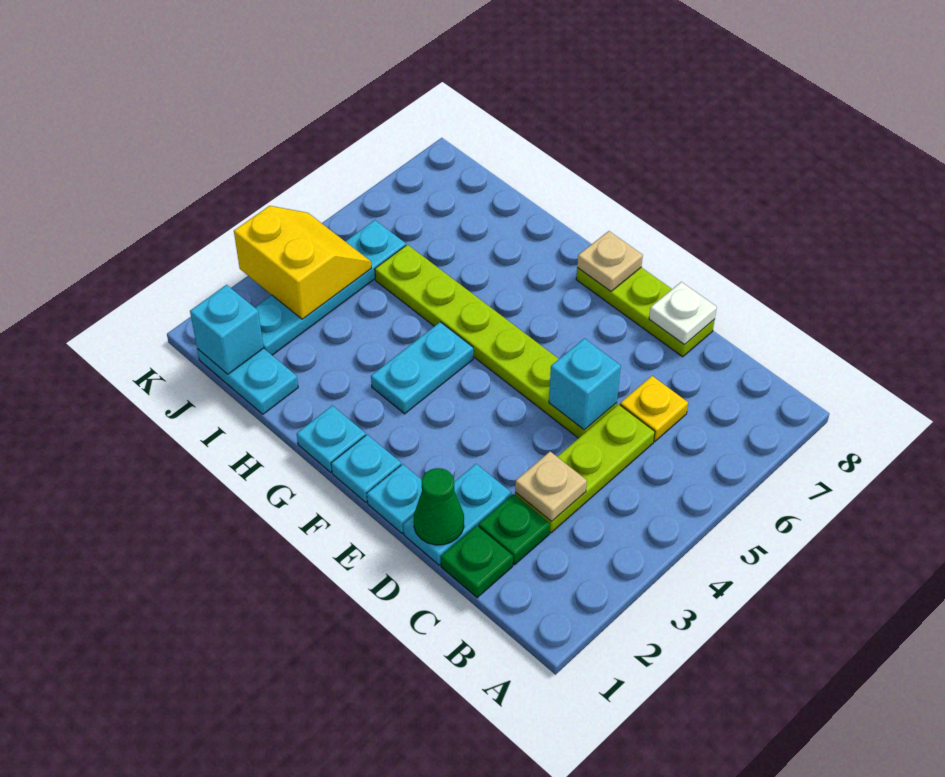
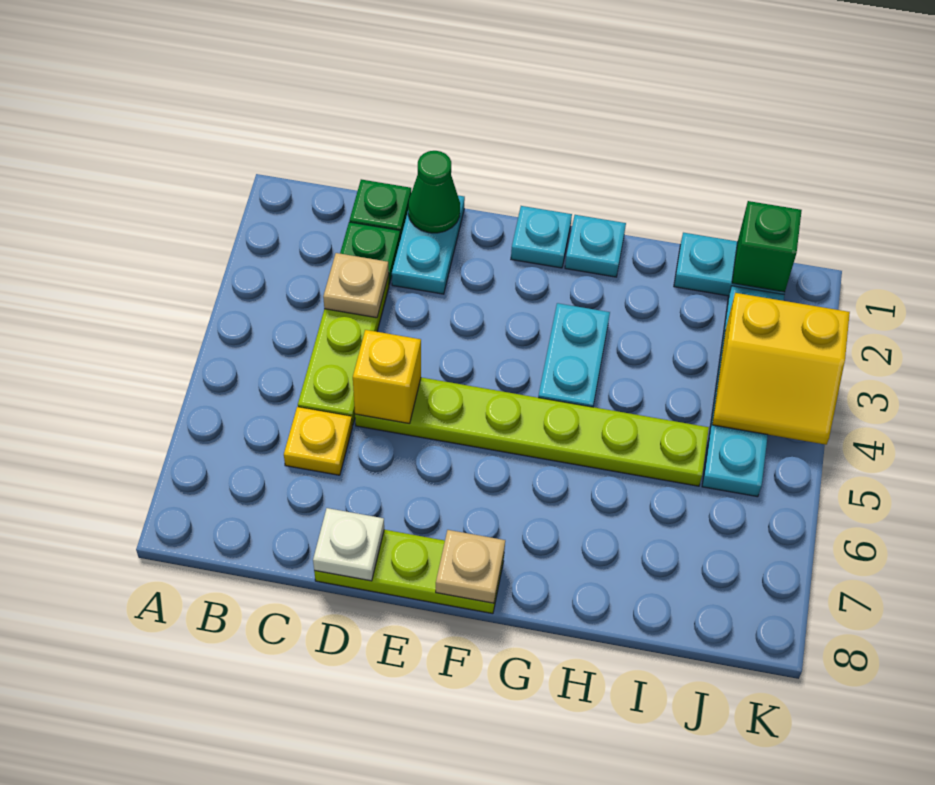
cyan 1x1 brick [549,338,621,430] -> yellow 1x1 brick [353,330,421,424]
cyan 1x1 plate [367,464,422,533] -> none
cyan 1x1 brick [190,285,264,374] -> green 1x1 brick [732,201,802,292]

